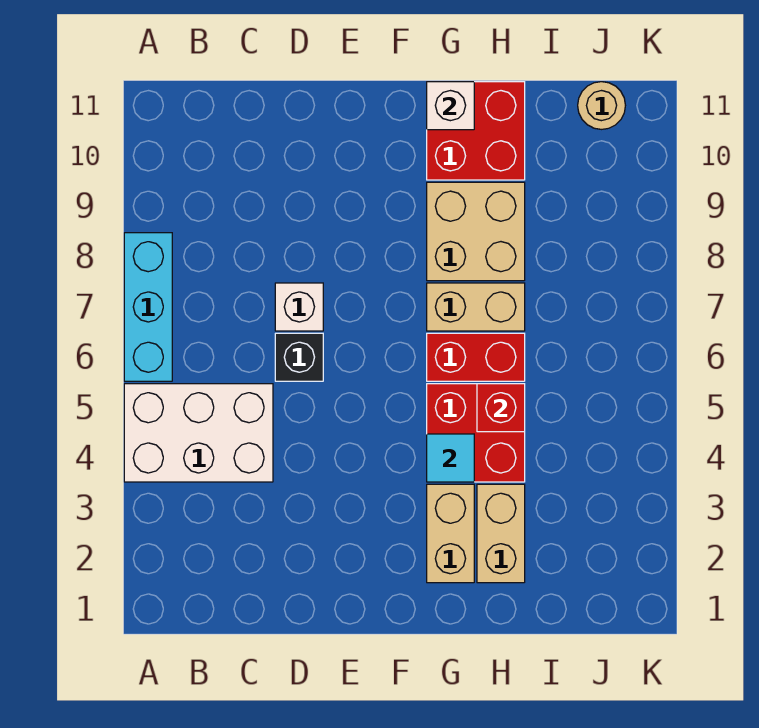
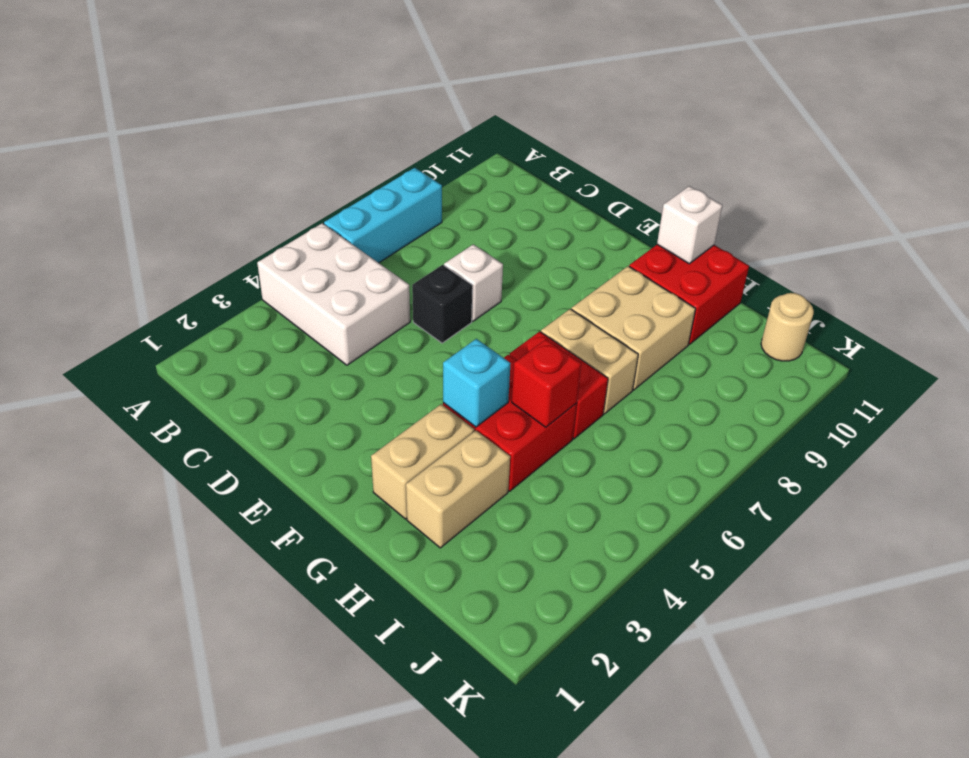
cyan 1x1 tile [427,434,474,482] -> cyan 1x1 brick [443,339,511,427]

